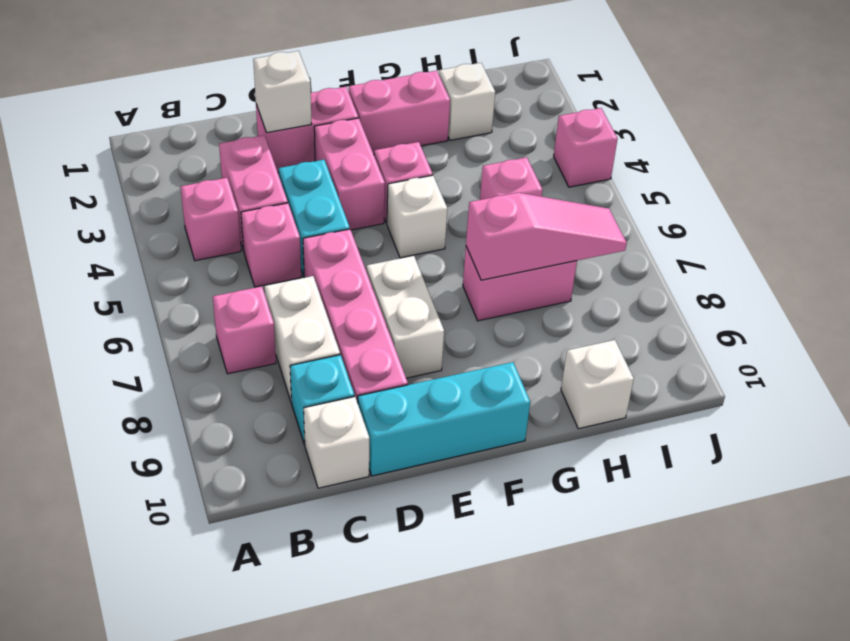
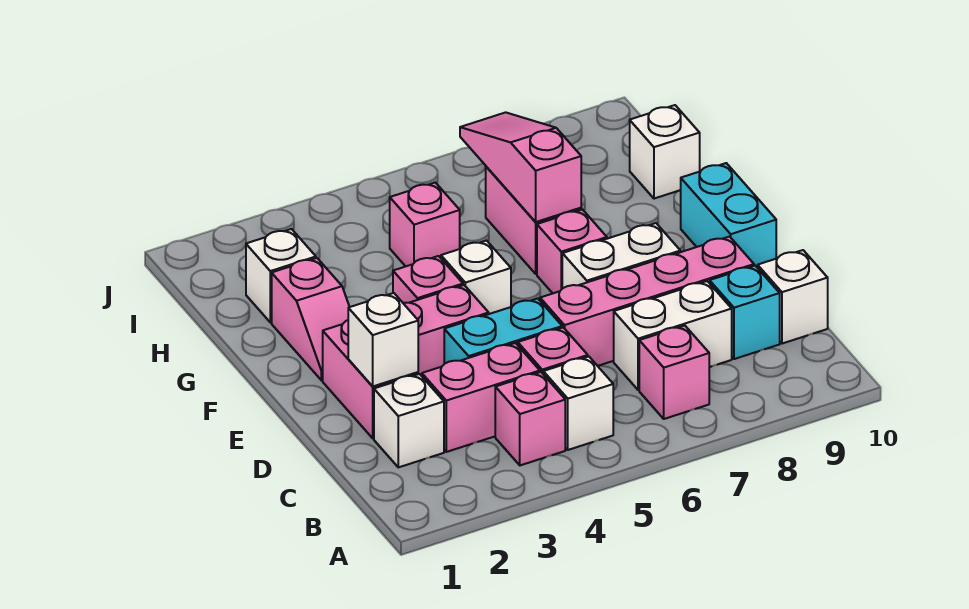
none -> white 1x1 brick [543,357,613,450]
none -> white 1x1 brick [374,374,444,467]
cyan 1x3 brick [358,362,530,476] -> cyan 1x2 brick [681,163,776,268]
pink 1x2 brick [349,71,450,154] -> pink 1x2 slope [272,258,349,381]
pink 1x1 brick [554,108,618,187] -> pink 1x1 brick moved to [537,210,607,293]

